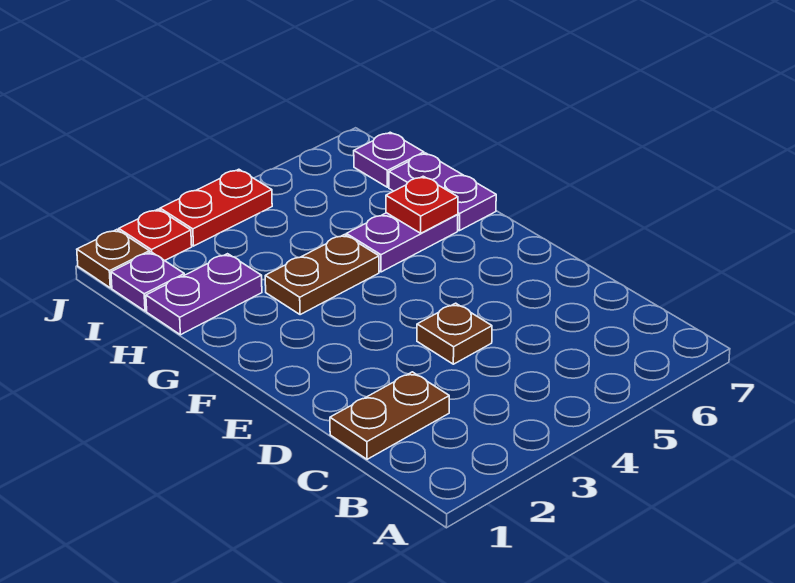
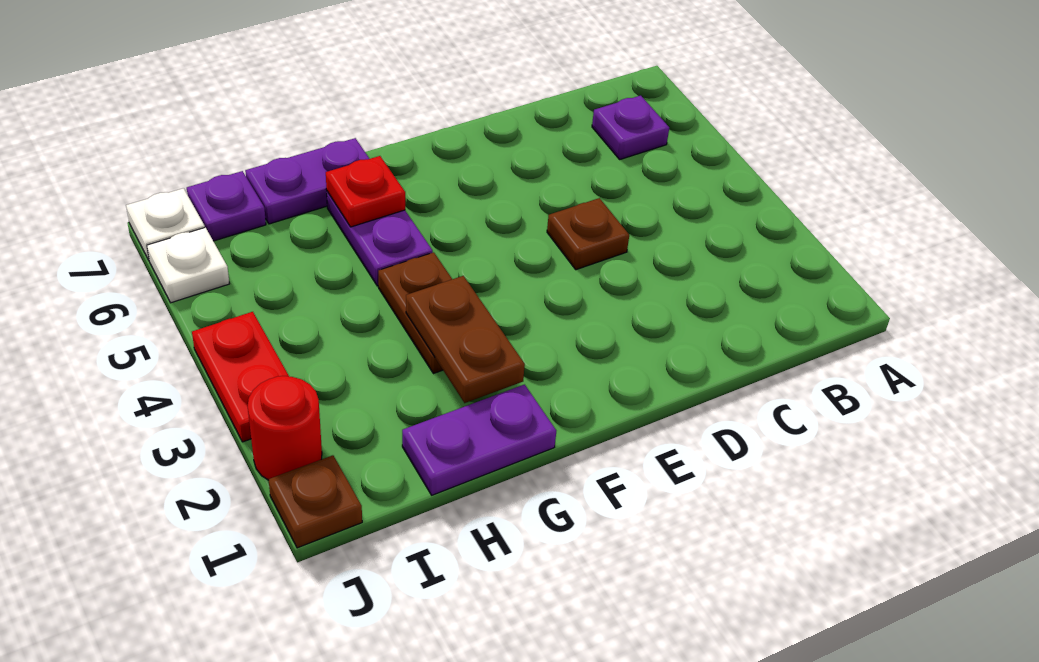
brown 1x2 plate [330,372,449,459] -> brown 1x2 plate moved to [406,276,525,403]
purple 1x2 plate [146,254,262,335] -> purple 1x2 plate turned to [402,385,556,495]
purple 1x1 plate [111,252,184,311] -> purple 1x1 plate moved to [592,96,669,159]
red 1x1 plate [119,209,192,261] -> red 1x1 round brick [248,376,322,480]
none -> white 1x1 plate [147,227,230,303]
none -> white 1x1 plate [126,188,205,260]

